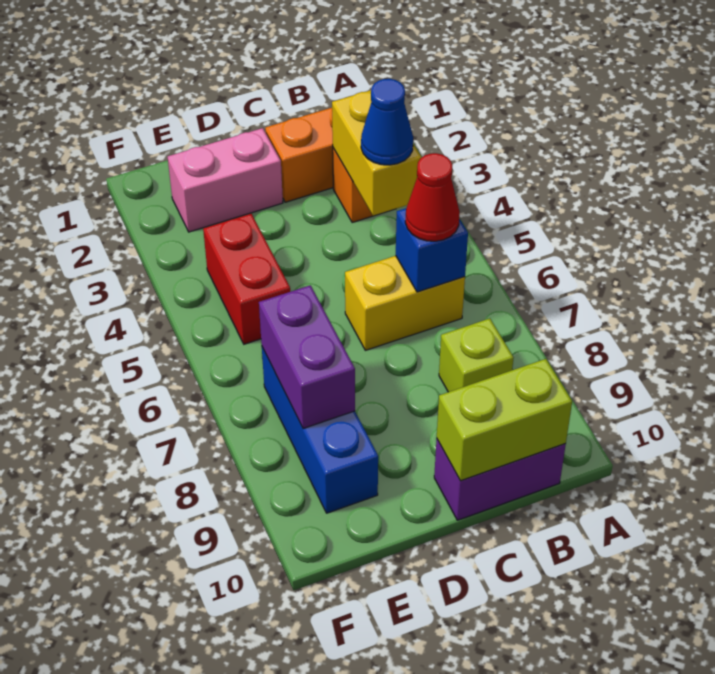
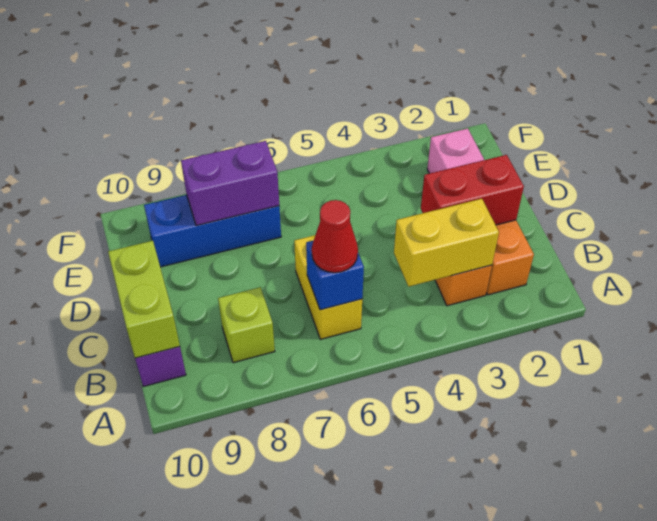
blue 1x1 cone [361,79,413,165] -> none
red 1x2 brick [203,214,290,344] -> red 1x2 brick moved to [421,155,524,225]

